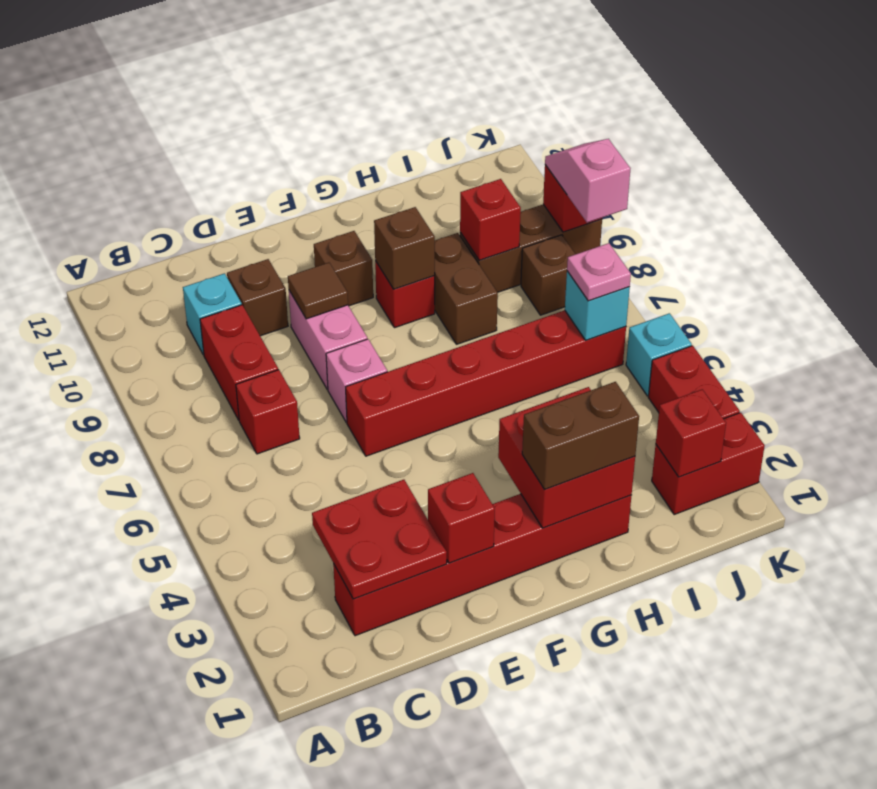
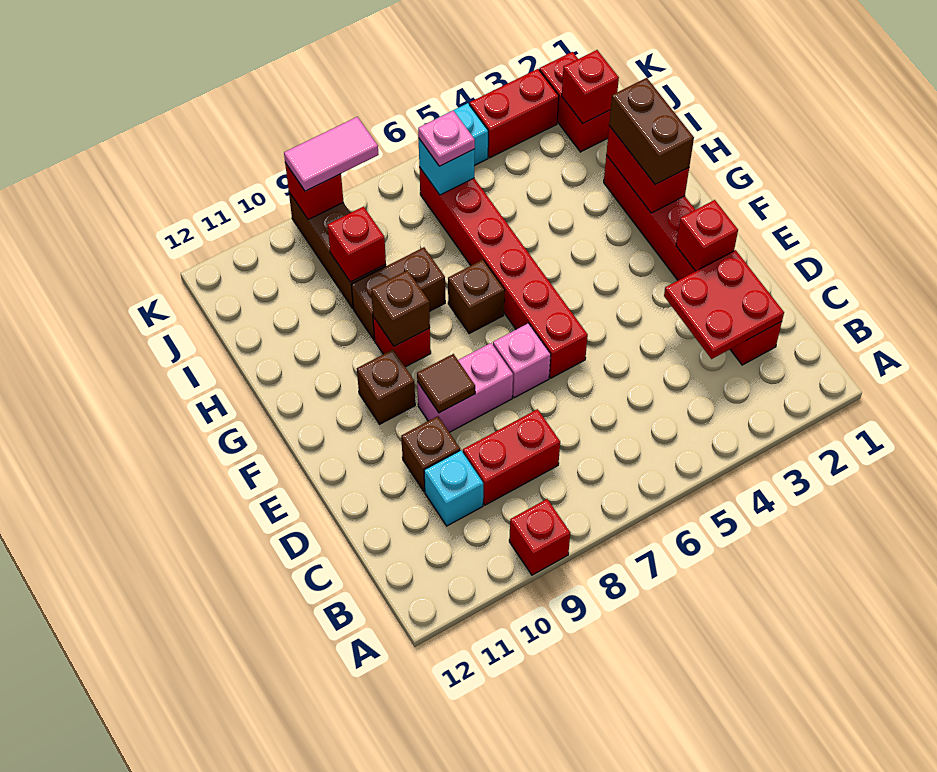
red 1x1 brick [236,370,300,454] -> red 1x1 brick moved to [509,499,570,575]
red 2x2 brick [498,387,635,528] -> red 1x2 brick [606,126,689,213]
brown 1x1 brick [521,235,575,315] -> brown 1x1 brick moved to [448,260,505,334]
pink 1x2 slope [545,139,630,223] -> pink 1x2 tile [284,117,379,191]

